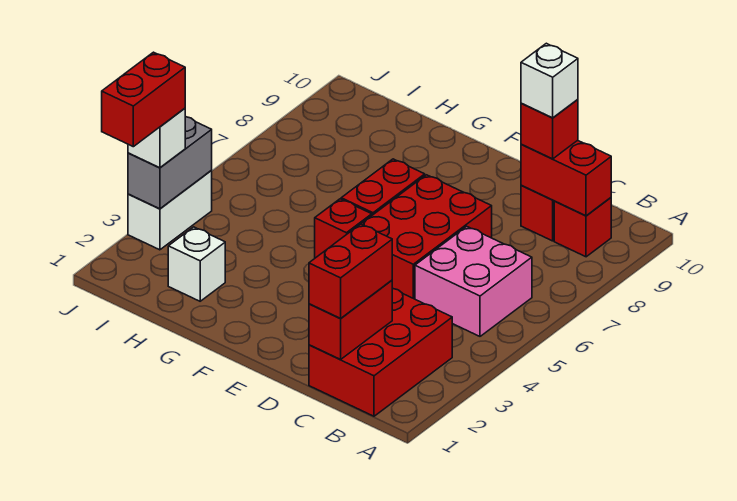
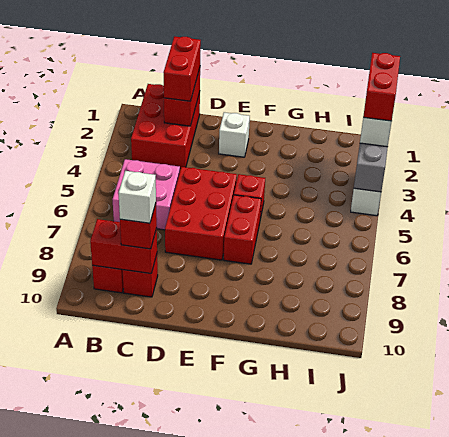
white 1x1 brick [168,227,225,301] -> white 1x1 brick moved to [219,112,250,157]

